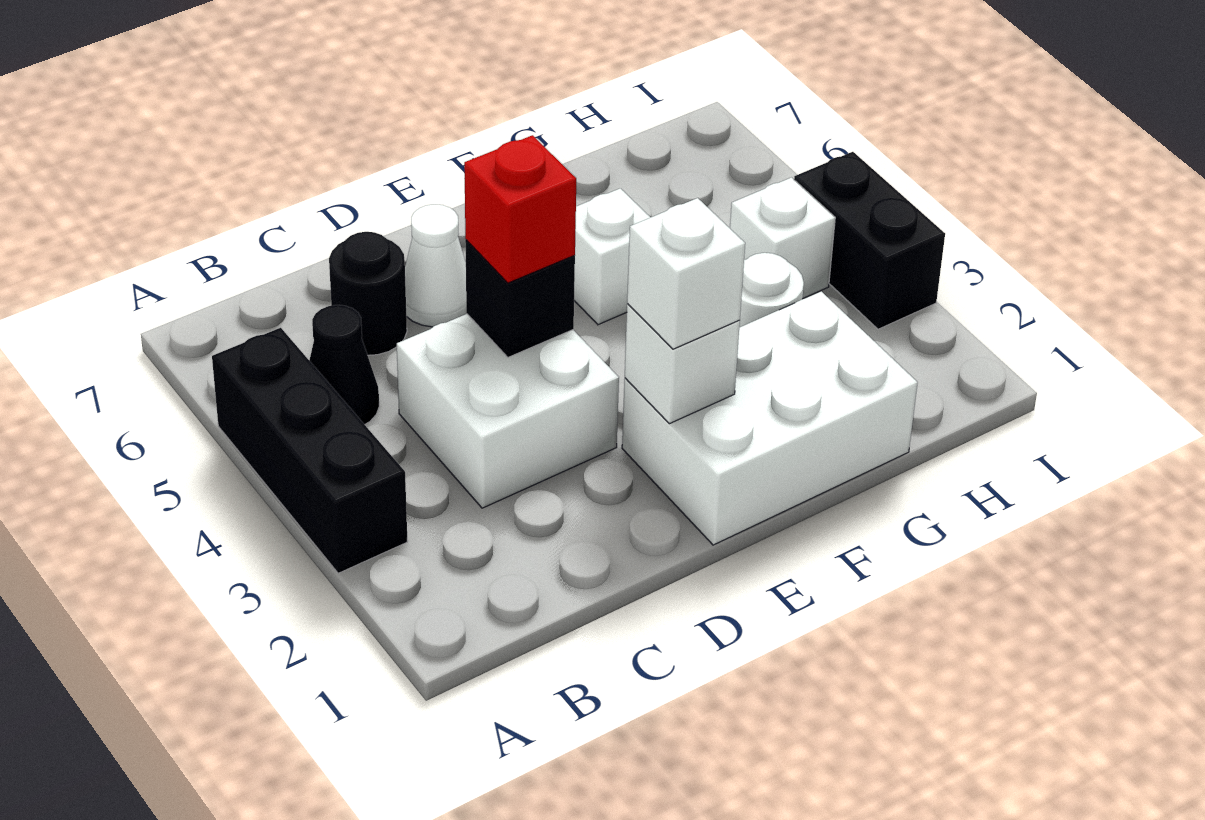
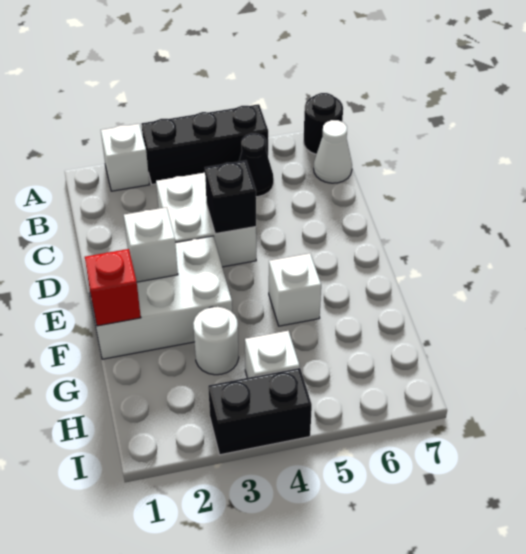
black 1x1 round brick [329,232,407,355] -> black 1x1 round brick moved to [304,93,343,154]
red 1x1 brick [464,135,576,283] -> red 1x1 brick moved to [85,249,141,326]
white 1x1 cone [405,204,467,327] -> white 1x1 cone moved to [314,120,352,183]
white 2x3 brick [622,292,918,545] -> white 2x3 brick turned to [84,236,232,359]
white 1x1 brick [627,198,745,349] -> white 1x1 brick moved to [101,124,149,191]

